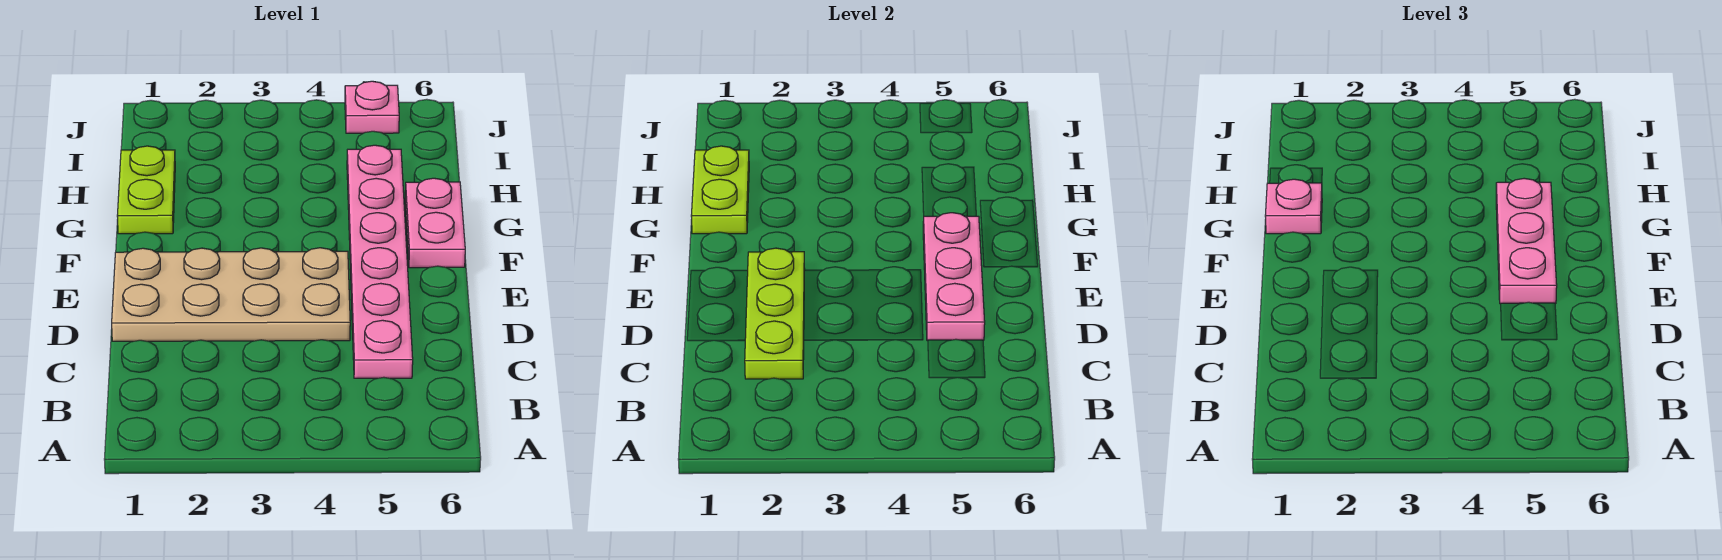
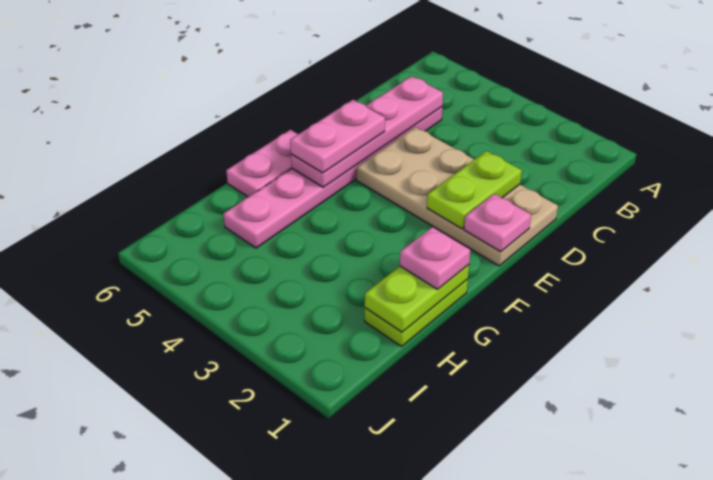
lime 1x3 plate [745,248,805,379] -> lime 1x2 plate [427,151,522,229]
pink 1x3 plate [923,213,985,341] -> pink 1x4 plate [291,76,443,187]
pink 1x3 plate [1496,178,1557,304] -> pink 1x2 plate [290,100,385,173]
pink 1x1 plate [345,81,399,133] -> pink 1x1 plate moved to [464,194,531,252]

